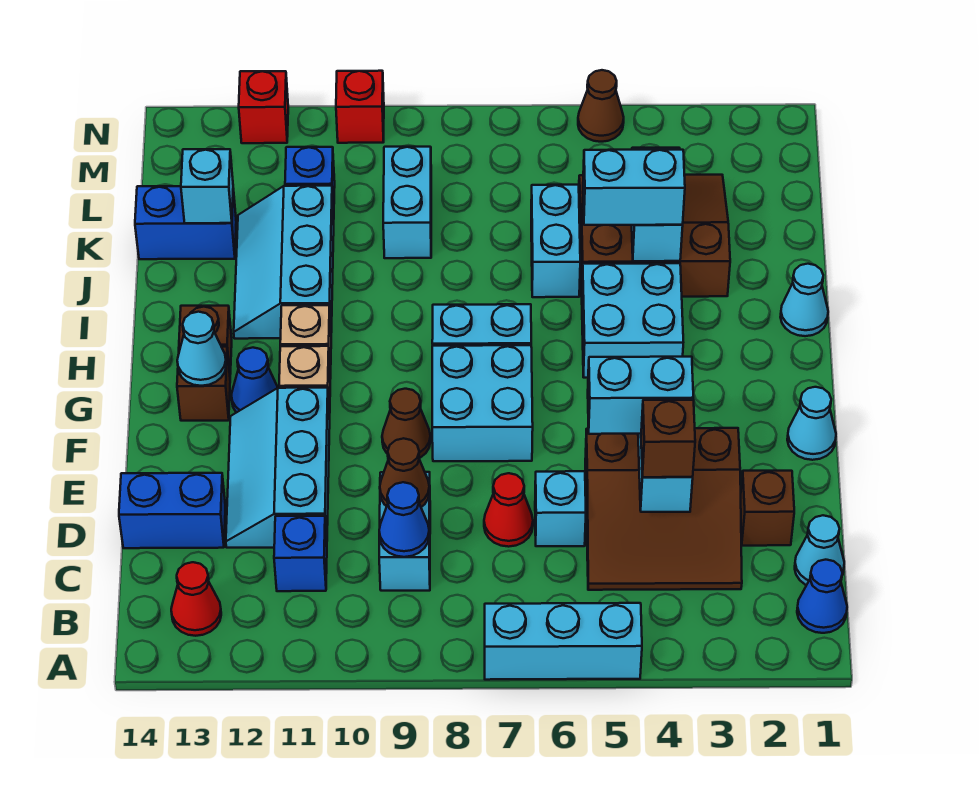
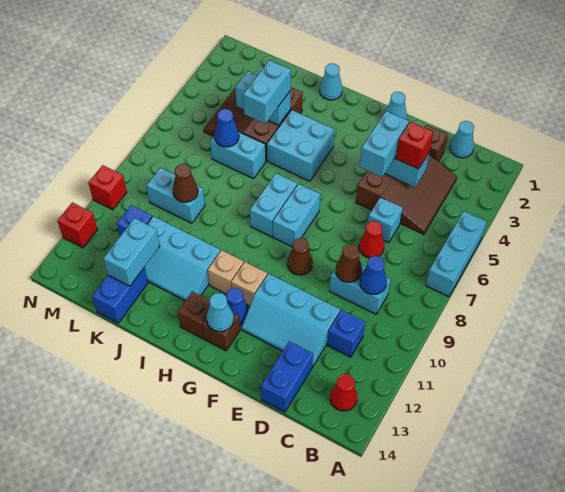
blue 1x1 cone [797,560,847,633] -> blue 1x1 cone moved to [214,109,239,147]
brown 1x1 brick [641,400,695,477] -> red 1x1 brick [396,122,433,169]
cyan 2x2 brick [432,345,533,461] -> cyan 1x2 brick [273,184,320,247]
cyan 1x1 brick [181,149,233,223] -> cyan 1x2 brick [103,218,160,286]
brown 1x1 cone [578,70,624,142] -> brown 1x1 cone moved to [173,164,198,202]

